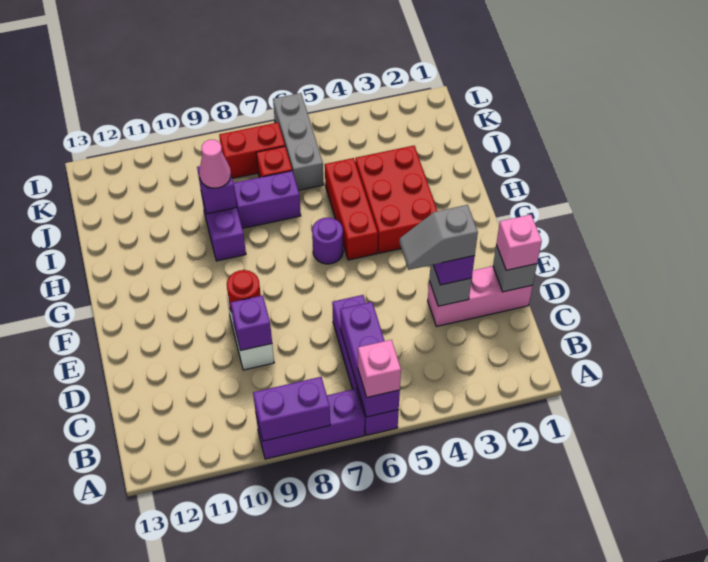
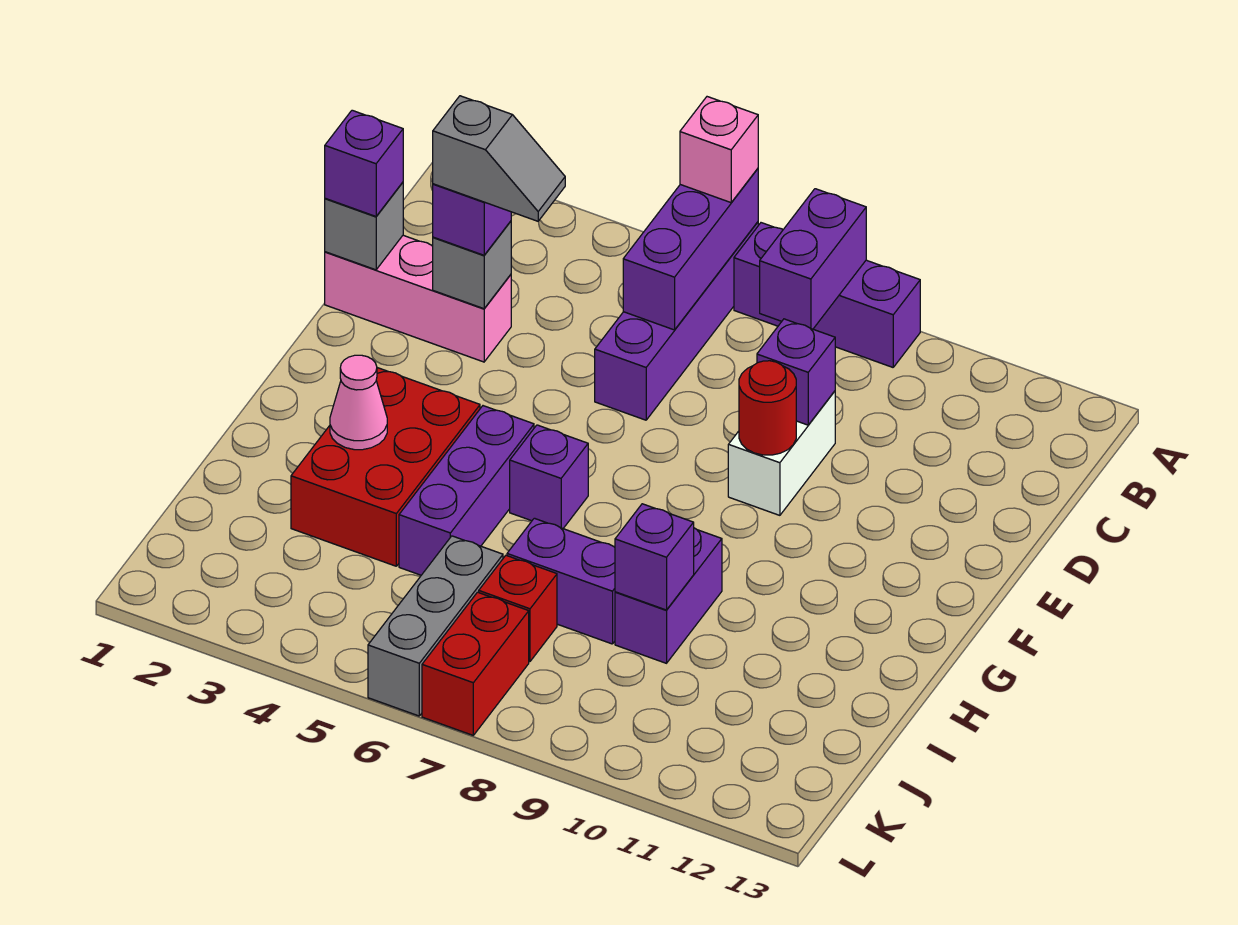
purple 1x2 brick [253,377,330,441] -> purple 1x2 brick turned to [760,189,866,329]
pink 1x1 brick [496,215,542,270] -> purple 1x1 brick [325,110,403,216]
red 1x3 brick [325,158,378,260] -> purple 1x3 brick [399,406,534,575]
purple 1x1 round brick [312,217,343,264] -> purple 1x1 brick [510,425,588,528]
pink 1x1 cone [199,140,231,188] -> pink 1x1 cone moved to [330,355,387,450]
red 1x2 brick [219,122,285,178] -> red 1x2 brick turned to [422,592,529,735]

